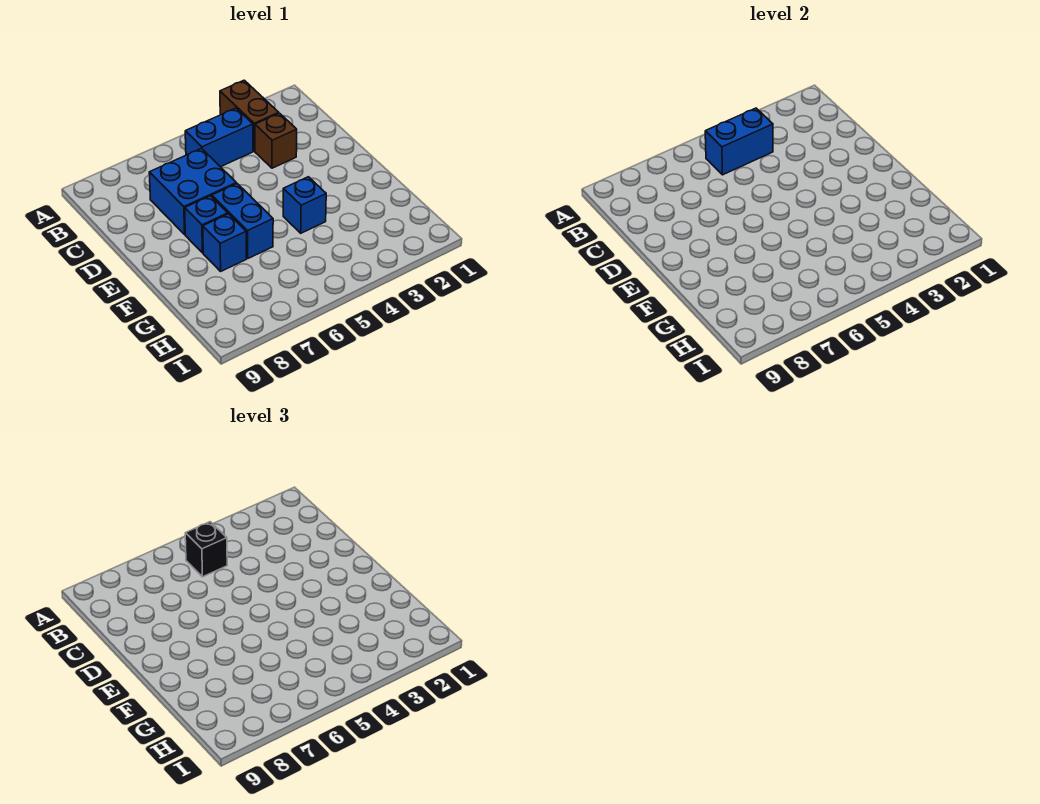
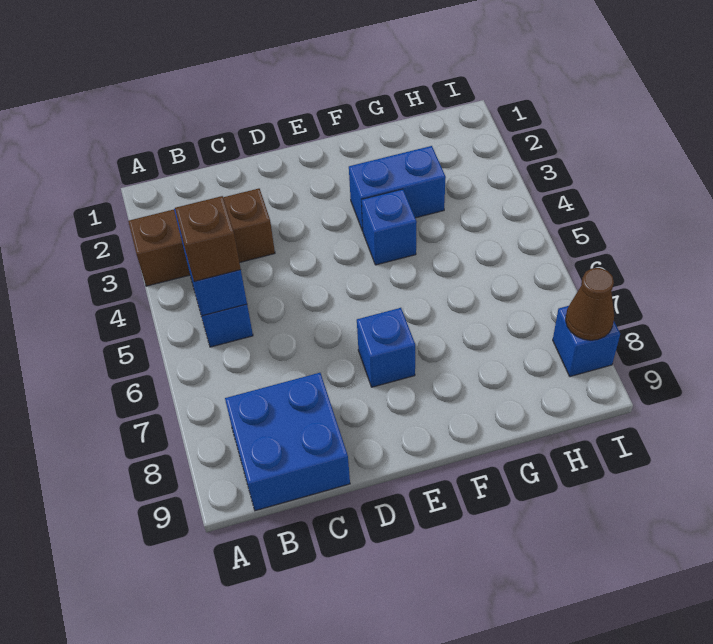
black 1x1 brick [185,522,227,577] -> brown 1x1 brick [175,196,241,281]
blue 2x2 brick [149,149,236,234] -> blue 2x2 brick moved to [225,373,350,511]
blue 1x2 brick [212,184,273,258] -> blue 1x2 brick moved to [349,146,446,231]
blue 1x1 brick [203,214,246,271] -> blue 1x1 brick moved to [553,306,620,377]
none -> brown 1x1 cone [566,268,614,340]

